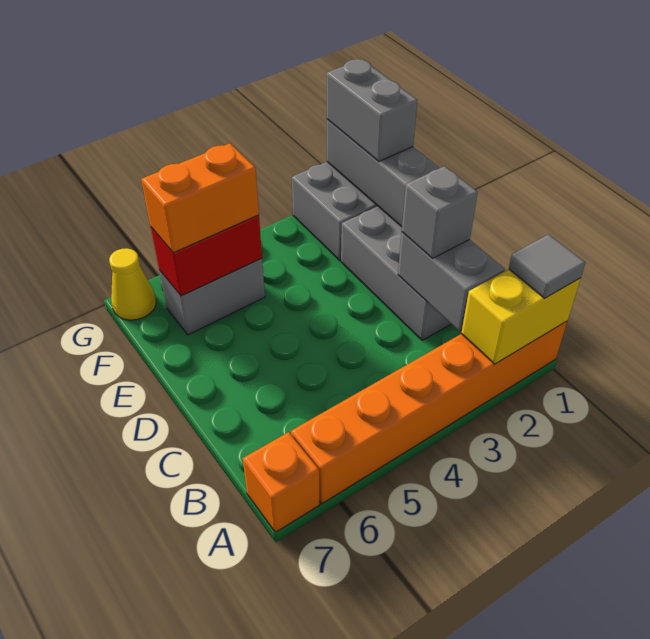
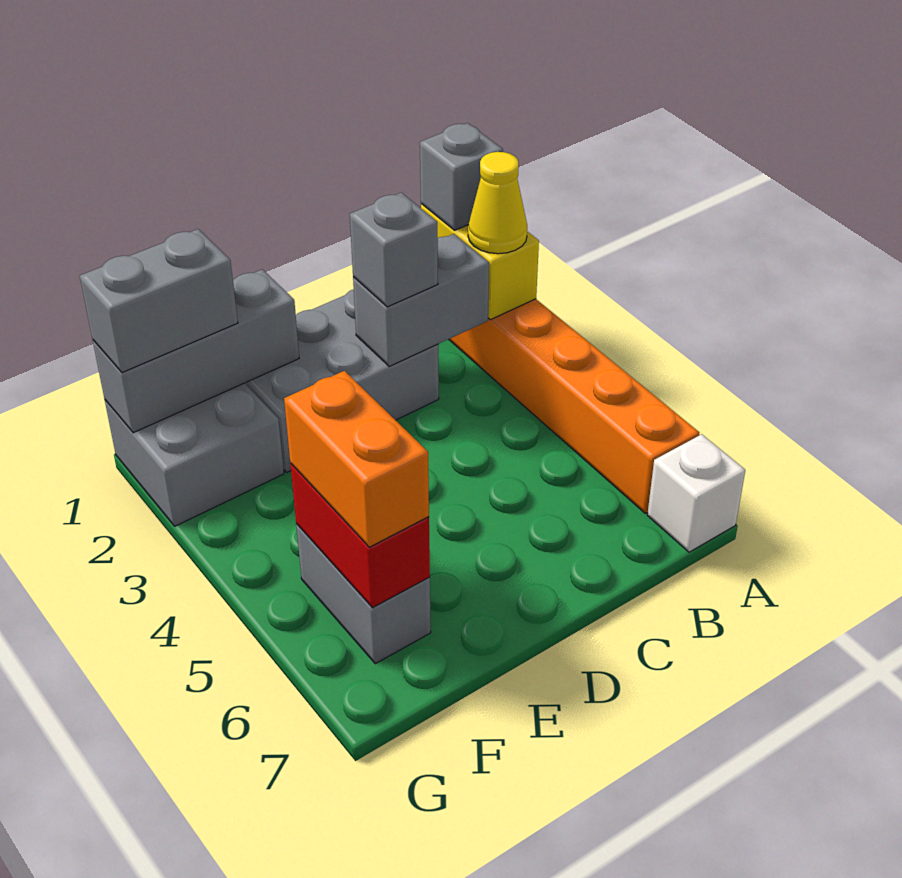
grey 1x1 tile [509,235,585,298] -> grey 1x1 brick [420,123,503,230]
orange 1x1 brick [243,432,319,532] -> white 1x1 brick [647,434,745,552]
yellow 1x1 cone [109,248,156,320] -> yellow 1x1 cone moved to [468,152,527,254]

